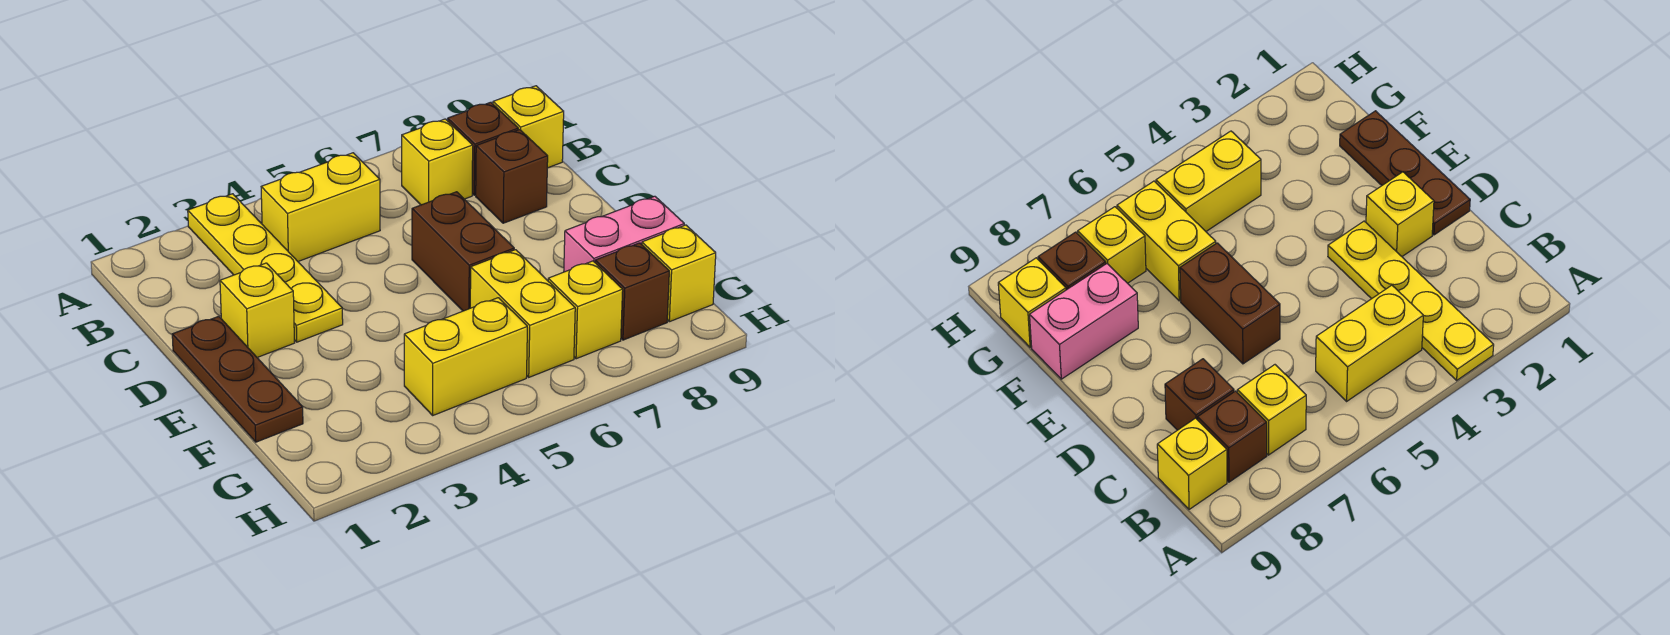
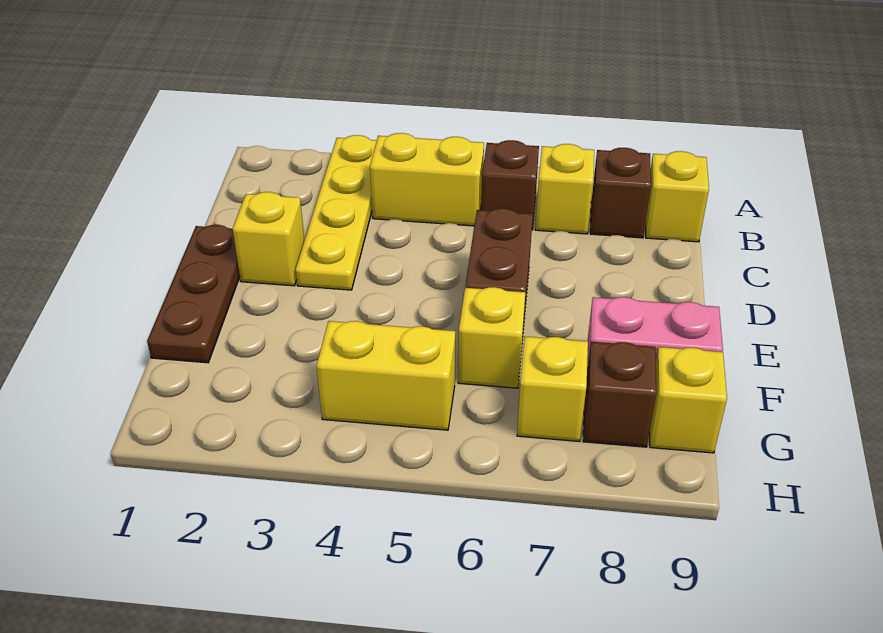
brown 1x1 brick [476,130,548,223] -> brown 1x1 brick moved to [481,140,539,230]
yellow 1x2 brick [470,250,575,377] -> yellow 1x1 brick [458,287,525,388]

